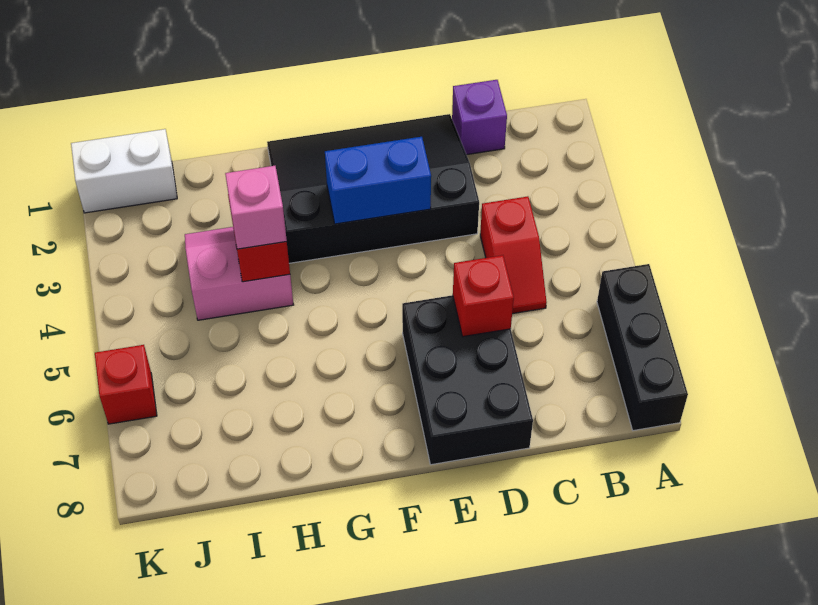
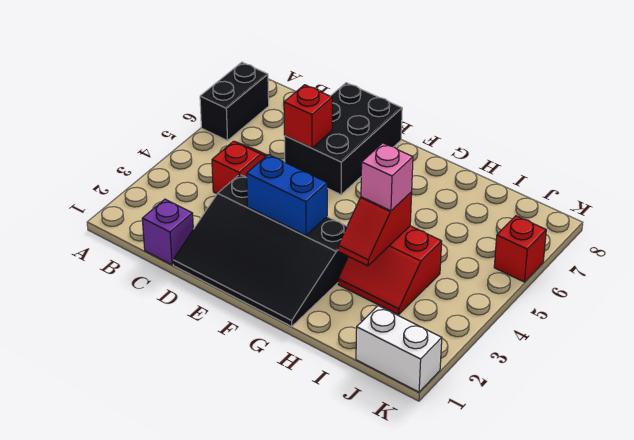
black 1x3 brick [597,264,688,431] -> black 1x2 brick [200,62,269,141]
pink 2x2 slope [185,227,293,320] -> red 2x2 slope [338,226,442,315]

